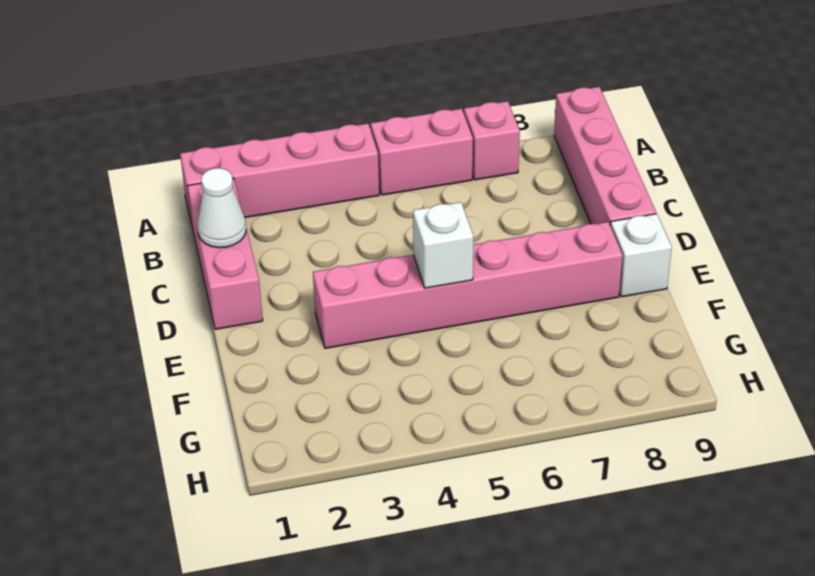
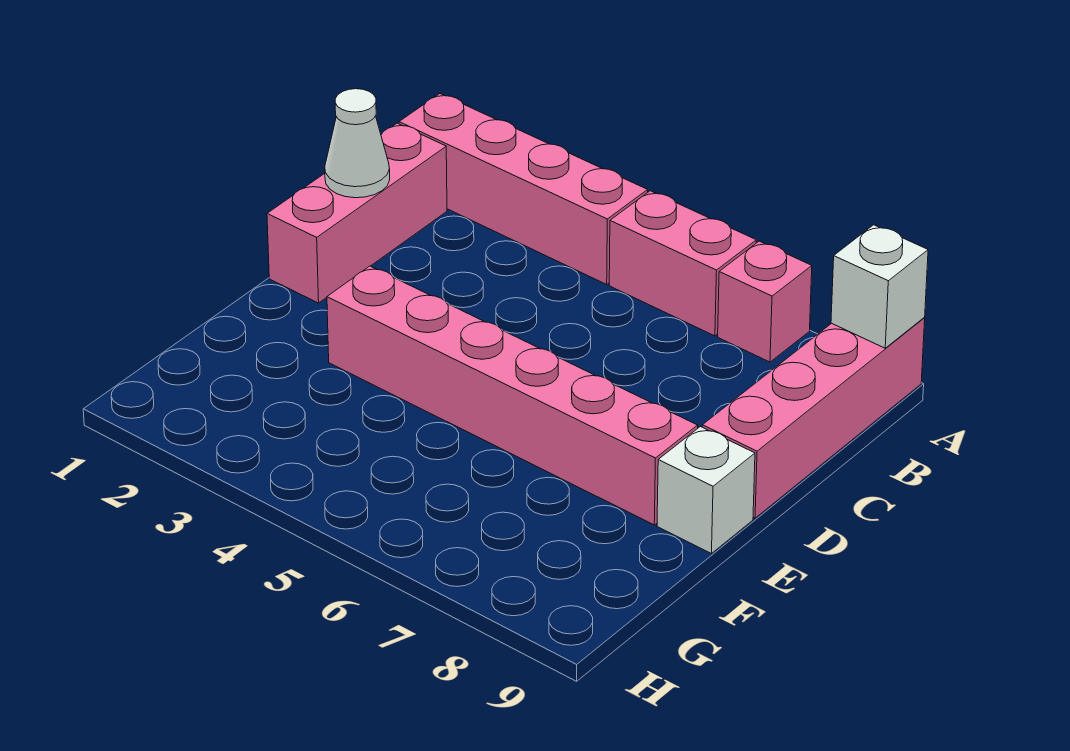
white 1x1 brick [413,202,473,288] -> white 1x1 brick moved to [831,225,928,348]

